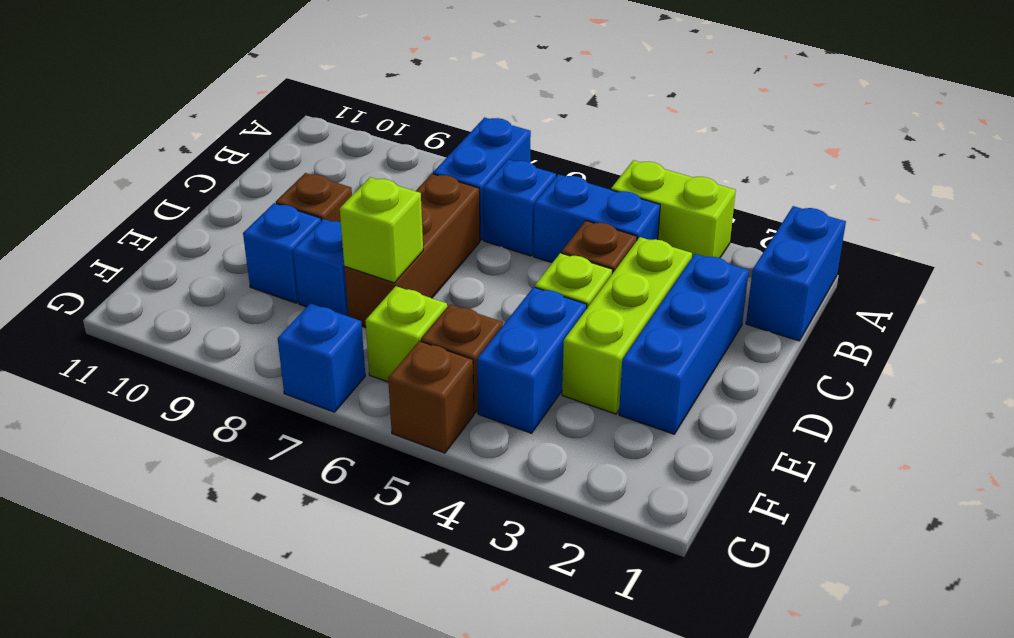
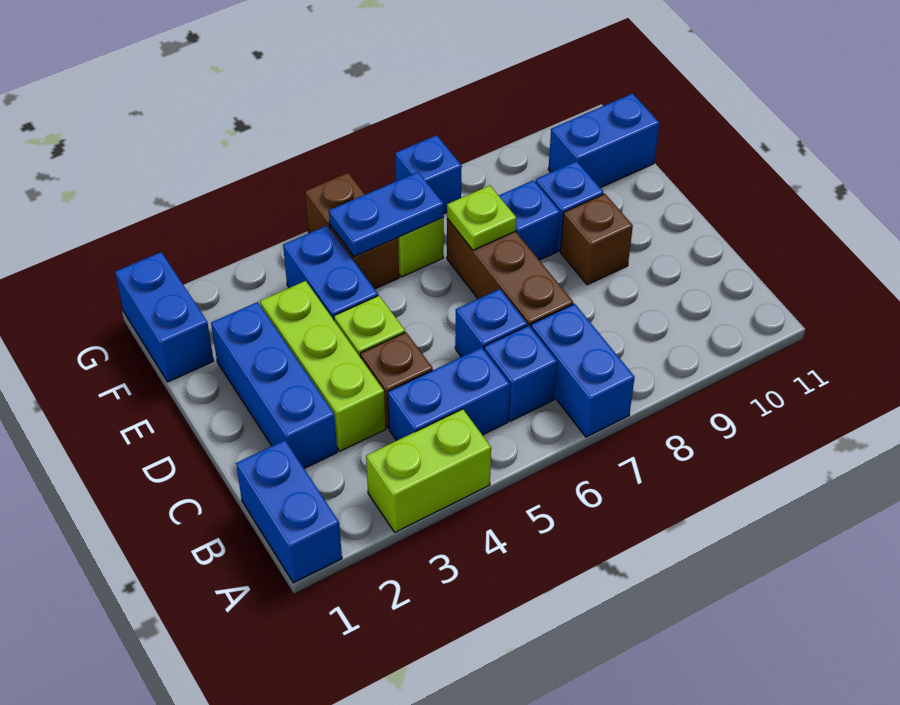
none -> blue 1x1 brick [455,289,527,357]
lime 1x1 brick [340,177,423,283] -> lime 1x1 plate [447,186,516,250]
none -> blue 1x2 brick [115,252,214,382]
none -> blue 1x2 plate [329,172,444,256]
none -> blue 1x2 brick [548,94,659,188]

